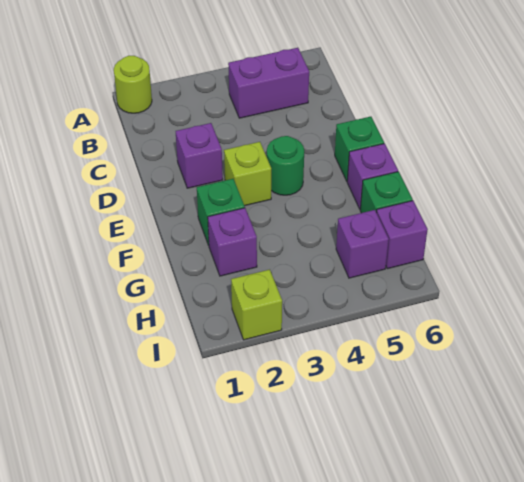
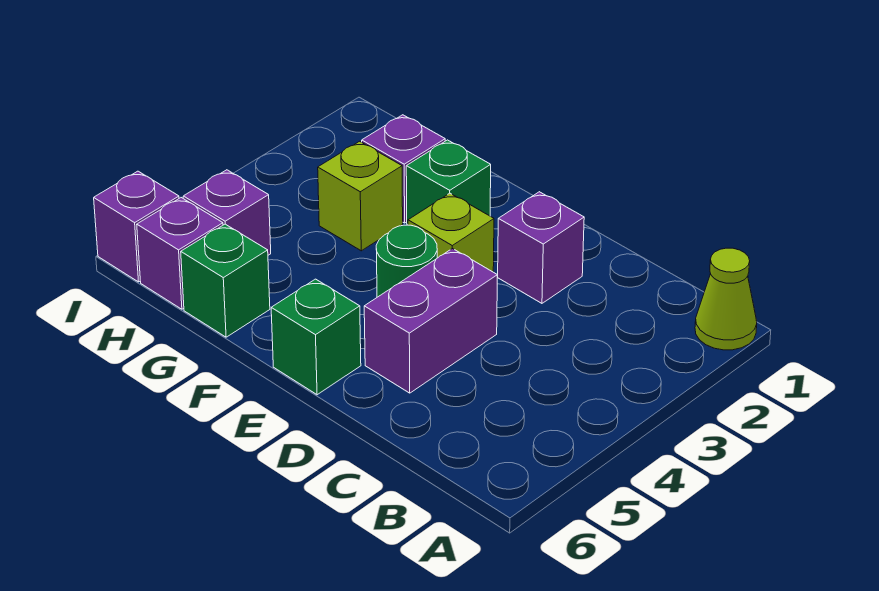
lime 1x1 round brick [114,56,152,113] -> lime 1x1 cone [695,248,757,350]
purple 1x2 brick [228,48,309,118] -> purple 1x2 brick moved to [364,248,497,393]
purple 1x1 brick [347,144,398,210] -> purple 1x1 brick moved to [94,171,179,282]
lime 1x1 brick [231,269,282,340] -> lime 1x1 brick moved to [318,141,403,251]

